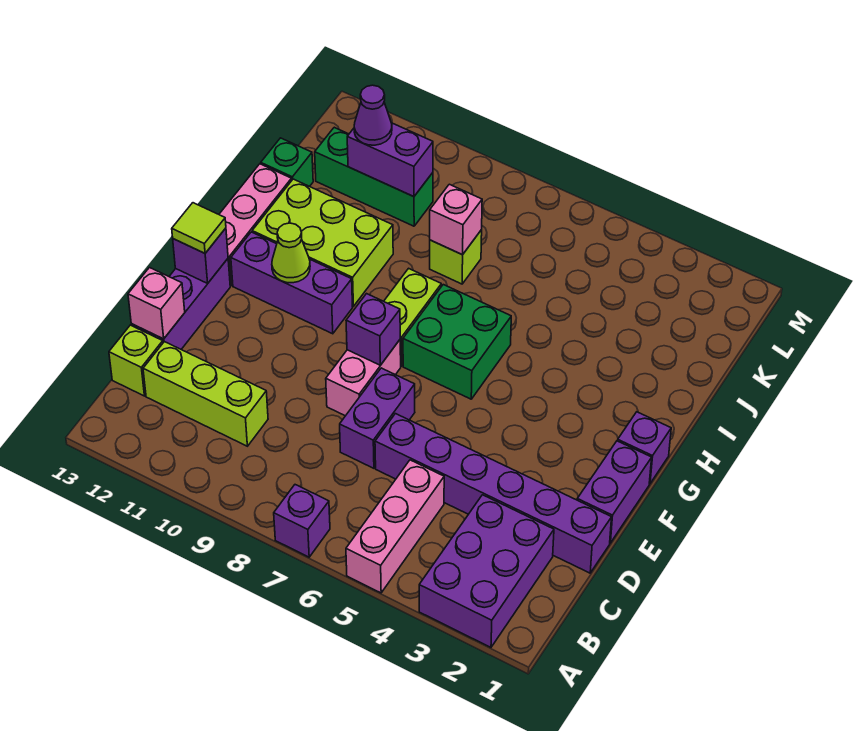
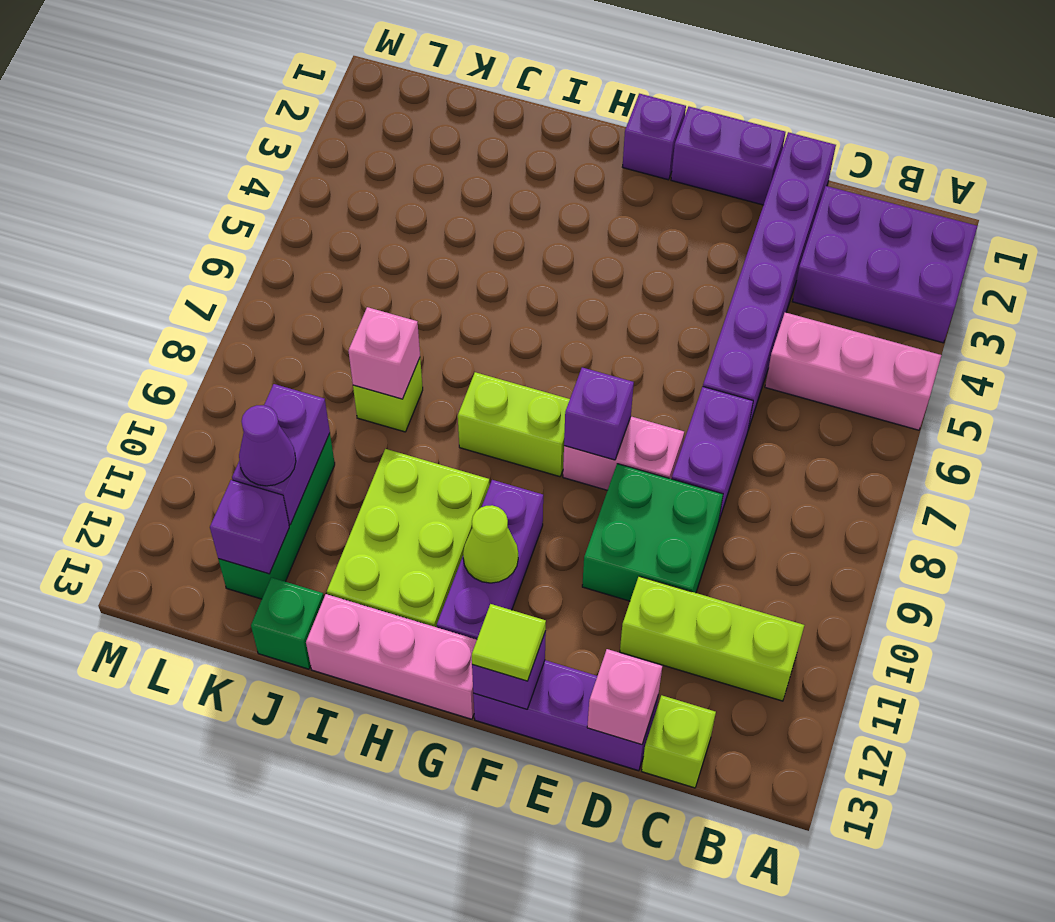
purple 1x1 brick [274,485,330,557] -> purple 1x1 brick moved to [210,480,289,574]
lime 1x3 brick [143,342,268,446] -> lime 1x3 brick turned to [620,576,804,701]
purple 1x2 brick [340,368,415,468] -> purple 1x2 brick turned to [672,387,753,520]
green 2x2 brick [403,285,511,399] -> green 2x2 brick moved to [582,464,723,601]

